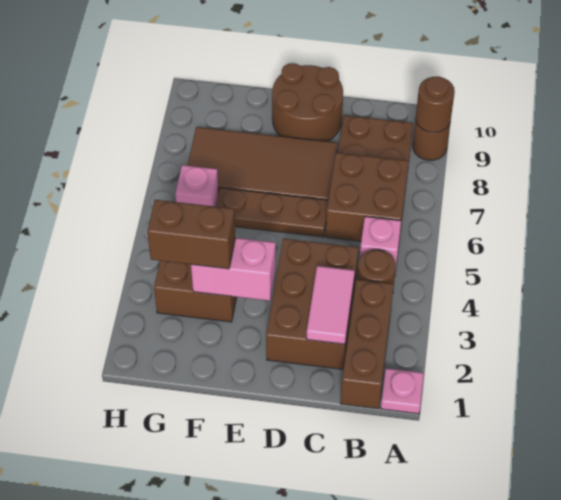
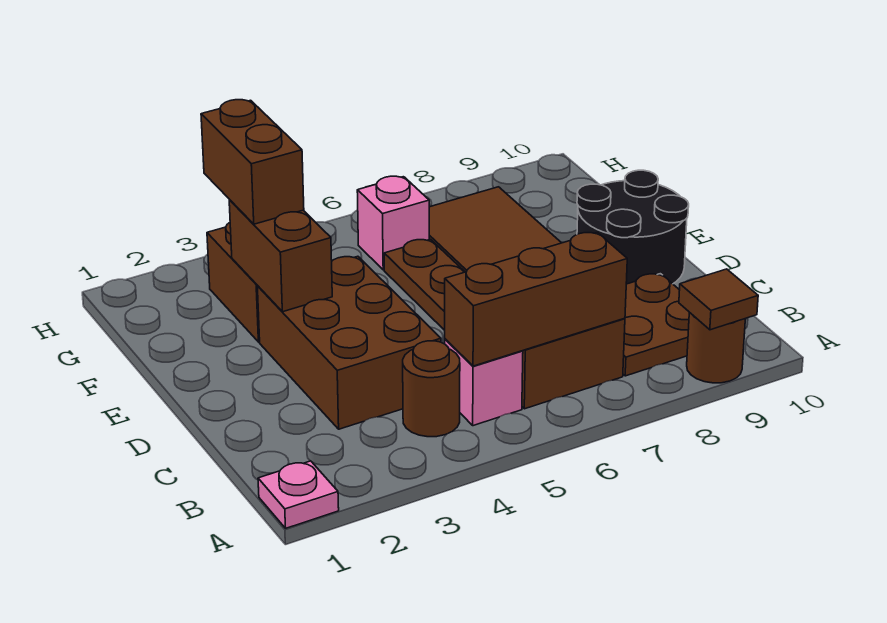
brown 1x1 round brick [416,76,455,132] -> brown 1x1 tile [679,269,758,330]
brown 1x3 brick [341,280,394,409] -> brown 1x3 brick moved to [445,232,627,366]
brown 2x3 brick [266,239,358,369] -> brown 2x3 brick turned to [257,256,441,429]
pink 1x2 tile [307,266,355,344] -> none
brown 2x2 round brick [272,63,343,142] -> black 2x2 round brick [577,170,689,284]
pink 1x2 brick [191,238,276,301] -> brown 1x2 brick [229,200,332,312]

